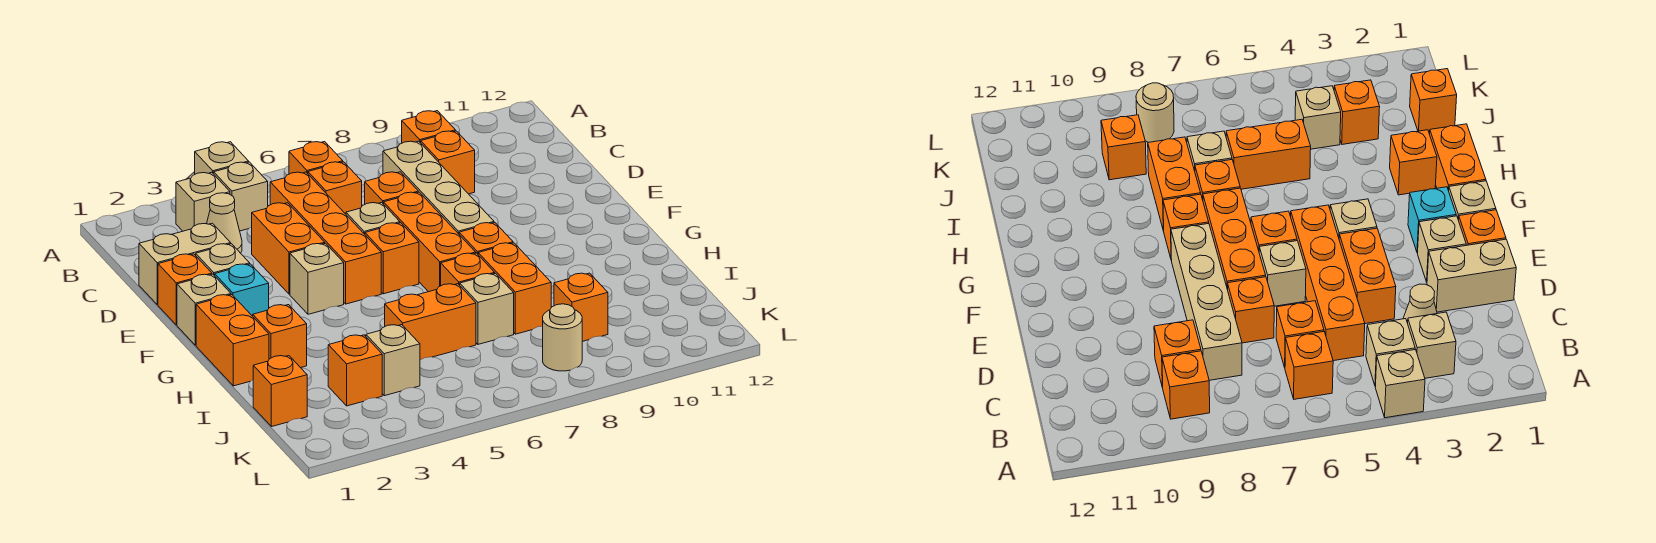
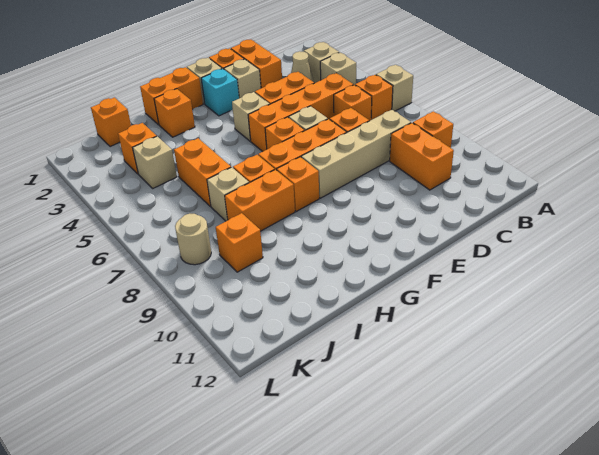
tan 1x1 brick [195,142,249,174] -> tan 1x1 brick moved to [376,65,413,111]
orange 1x1 brick [421,131,475,194] -> orange 1x2 brick [390,123,454,190]
tan 1x2 brick [139,223,231,305] -> orange 1x2 brick [231,40,282,88]

